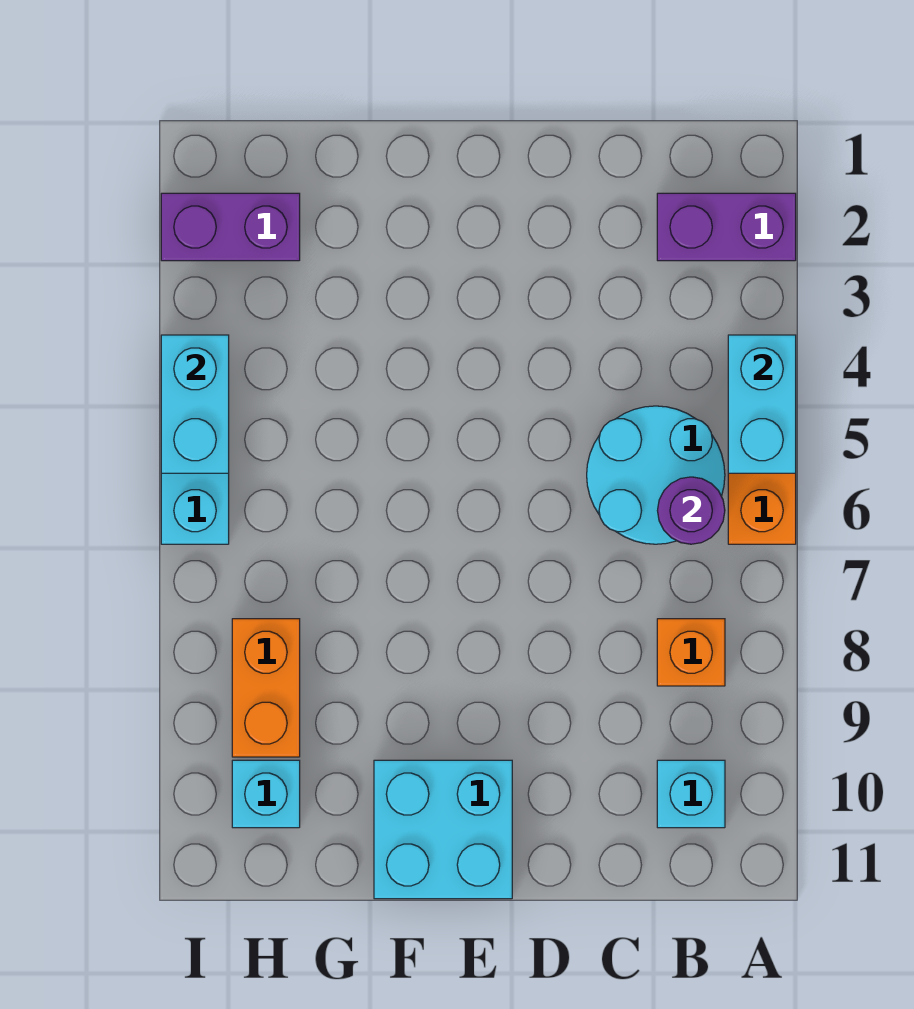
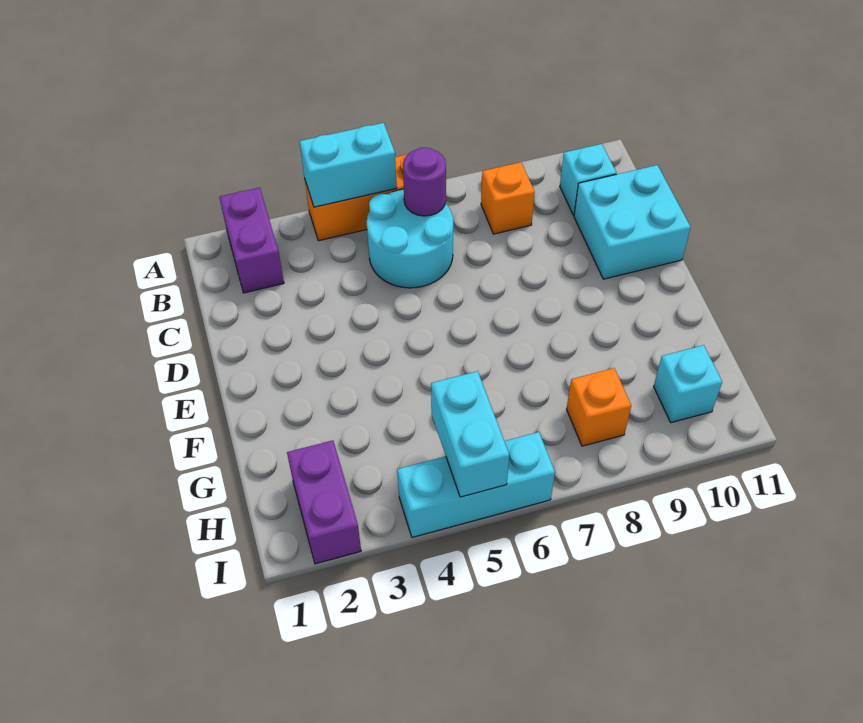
cyan 2x2 brick [374,760,512,899] -> cyan 2x2 brick moved to [574,165,691,279]
orange 1x2 brick [232,619,300,757] -> orange 1x1 brick [567,368,631,446]
cyan 1x2 brick [161,335,229,473] -> cyan 1x2 brick turned to [431,371,509,497]

